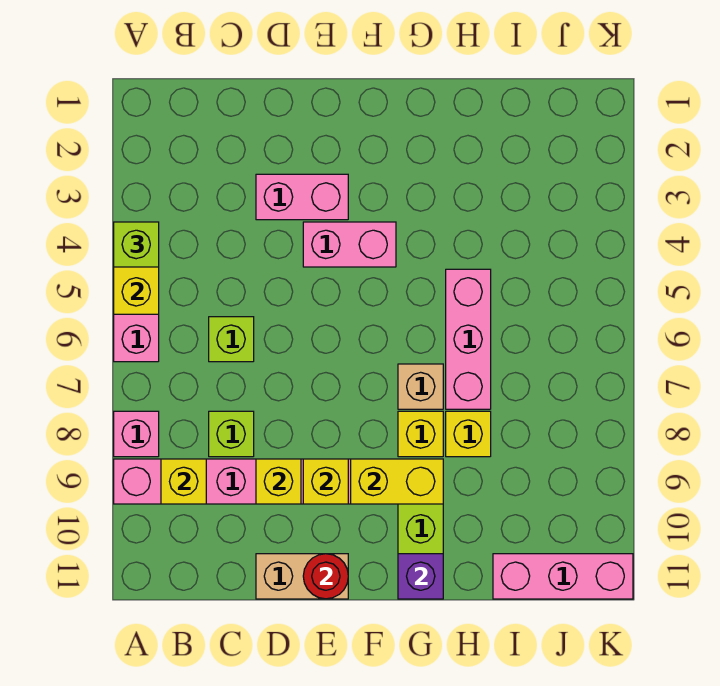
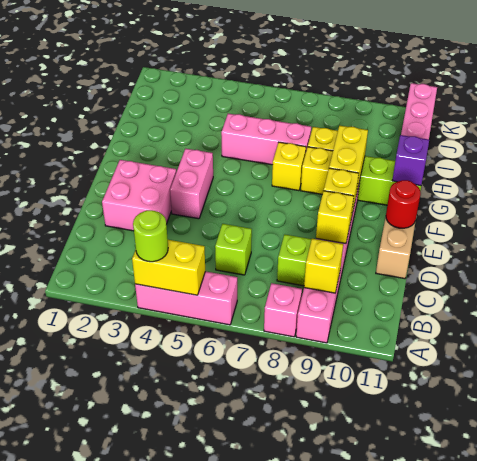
lime 1x1 brick [114,222,159,267] -> lime 1x1 round brick [133,210,168,262]
pink 1x2 brick [256,174,348,220] -> pink 2x2 brick [102,160,176,231]
tan 1x1 brick [398,364,443,409] -> yellow 1x1 brick [272,142,306,191]

